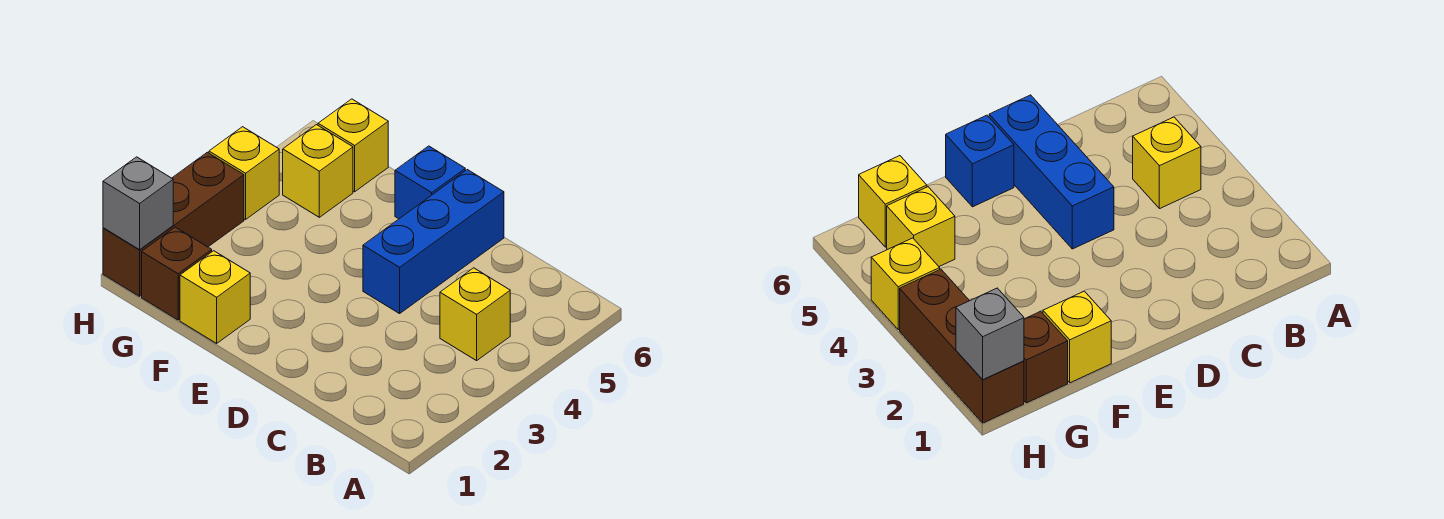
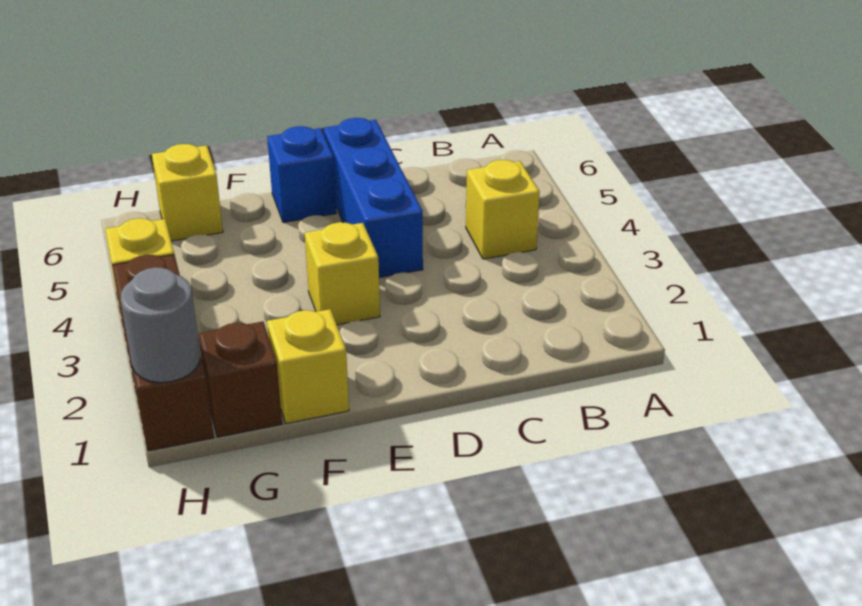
yellow 1x1 brick [283,125,353,217] -> yellow 1x1 brick moved to [305,222,380,325]
grey 1x1 brick [103,157,173,250] -> grey 1x1 round brick [120,267,200,383]

